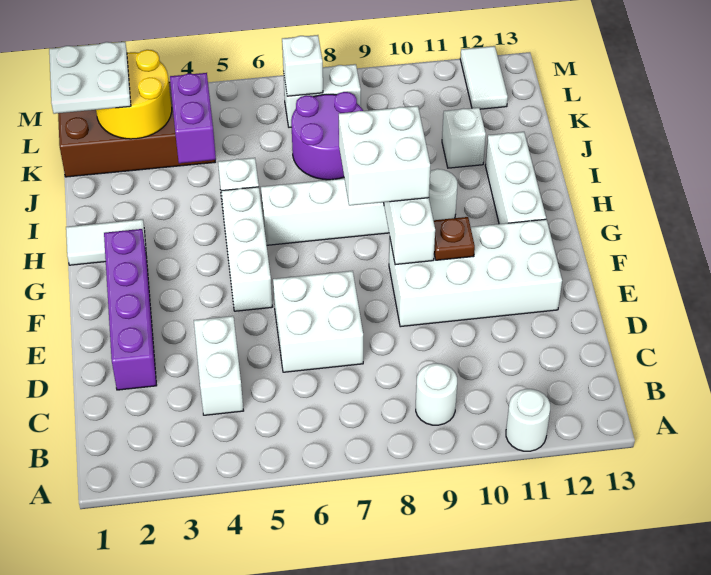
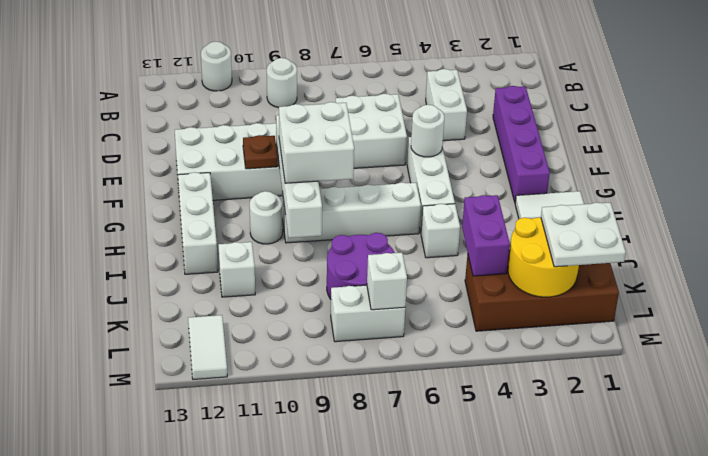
none -> white 1x1 round brick [411,105,444,157]

